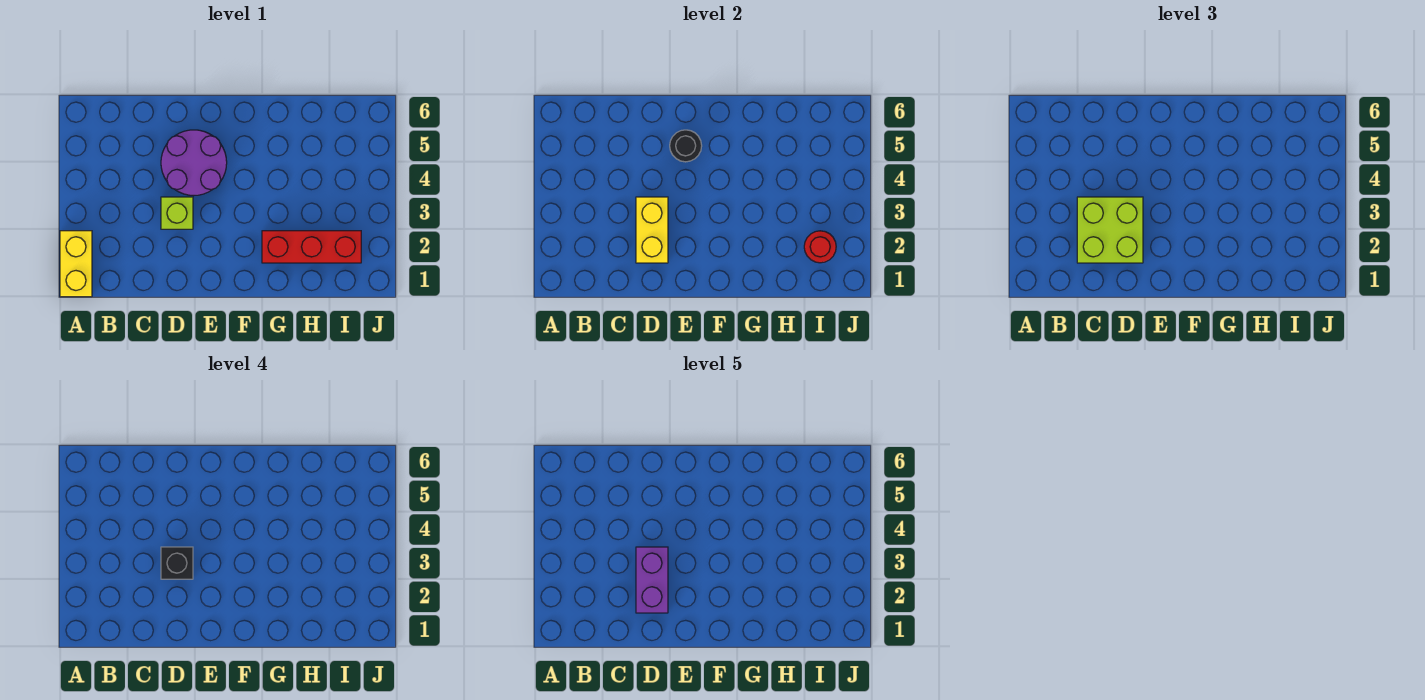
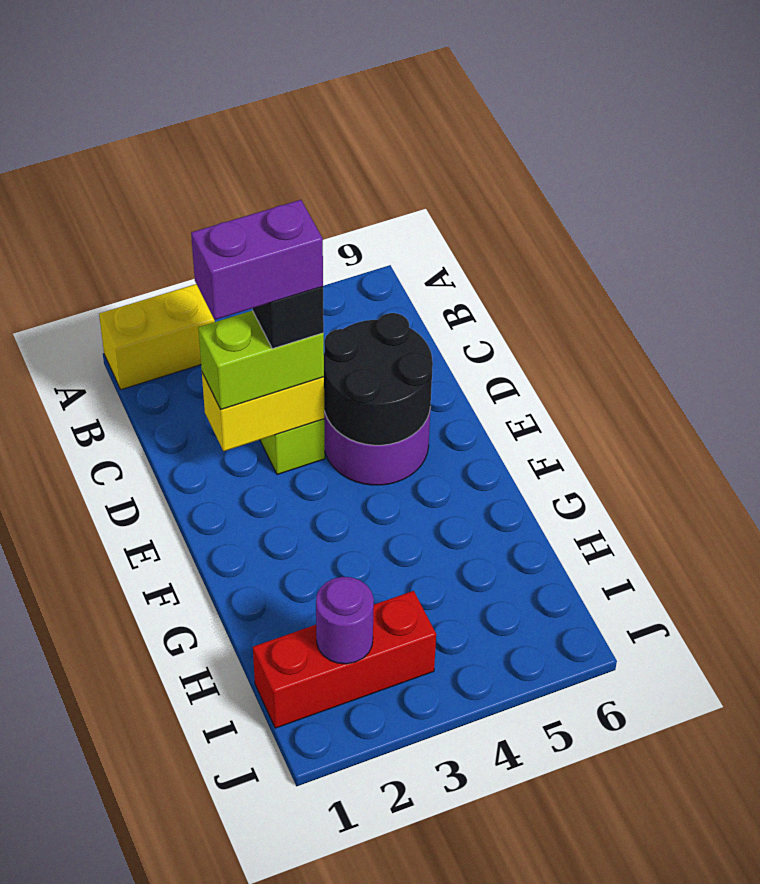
lime 2x2 brick [1077,197,1143,263] -> lime 1x2 brick [198,311,324,409]
black 1x1 round brick [670,130,702,162] -> black 2x2 round brick [324,313,433,445]
red 1x3 brick [262,231,361,263] -> red 1x3 brick turned to [253,591,436,728]
red 1x1 round brick [804,231,836,263] -> purple 1x1 round brick [316,577,374,664]

